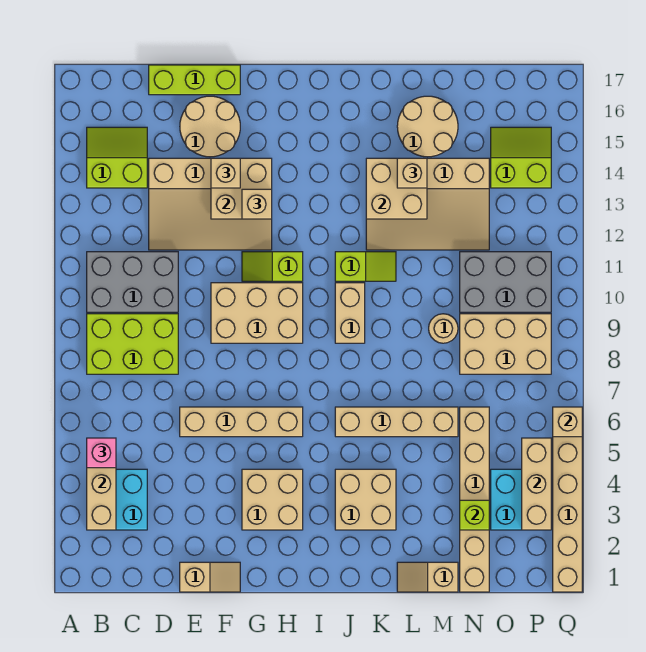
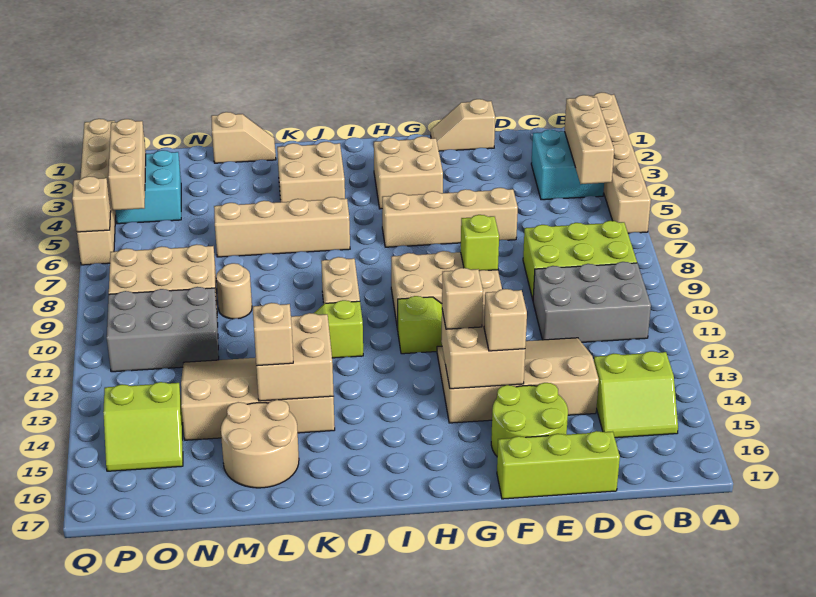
pink 1x1 brick [87,438,116,468] -> none
tan 2x2 round brick [180,96,240,157] -> lime 2x2 round brick [491,383,568,456]
tan 1x6 brick [460,407,489,592] -> tan 1x6 brick moved to [591,92,651,233]
lime 1x1 brick [460,500,489,530] -> lime 1x1 brick moved to [461,215,499,271]

